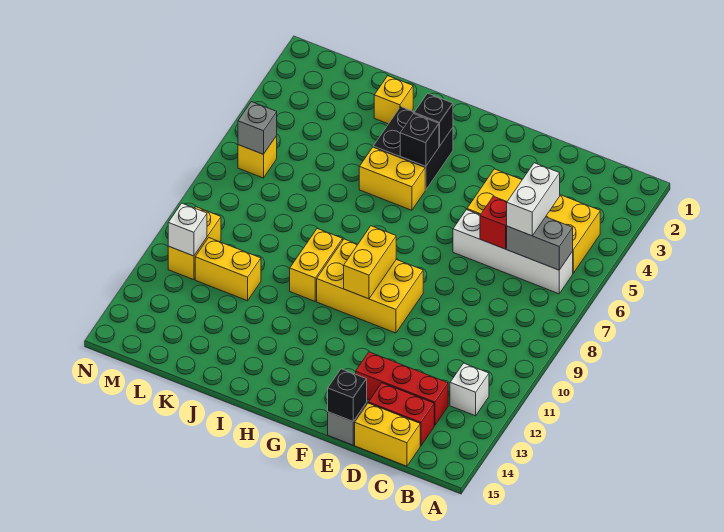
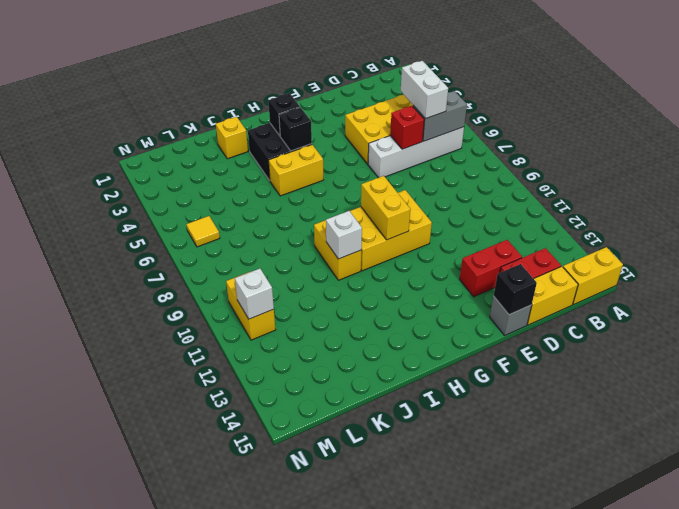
white 1x1 brick [450,363,489,416] -> white 1x1 brick moved to [326,211,362,259]
red 1x3 brick [356,352,448,426] -> red 1x2 brick [460,240,522,297]
yellow 1x2 brick [195,238,261,301] -> yellow 1x2 brick moved to [563,247,623,305]
yellow 1x1 brick [238,136,277,178] -> yellow 1x1 tile [186,216,220,247]
grey 1x1 brick [238,102,277,154] -> none

